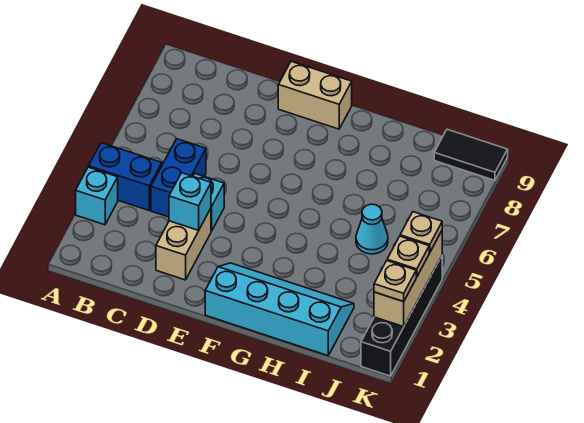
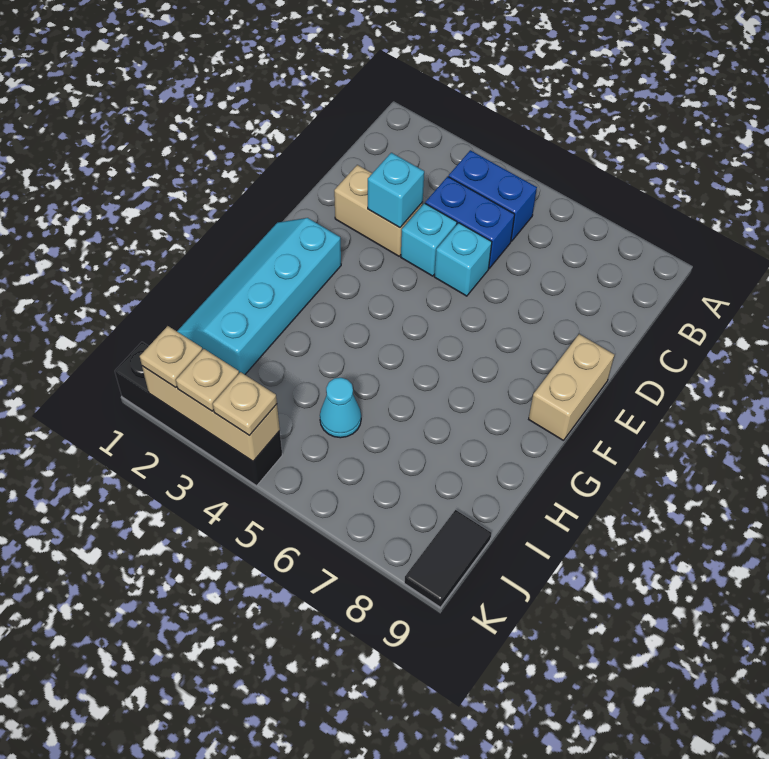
cyan 1x1 brick [76,167,118,225] -> cyan 1x1 brick moved to [434,223,492,296]
blue 1x2 brick [89,143,162,210] -> blue 1x2 brick turned to [449,150,537,241]
cyan 2x4 slope [205,263,354,356] -> cyan 2x4 slope turned to [177,218,341,375]

